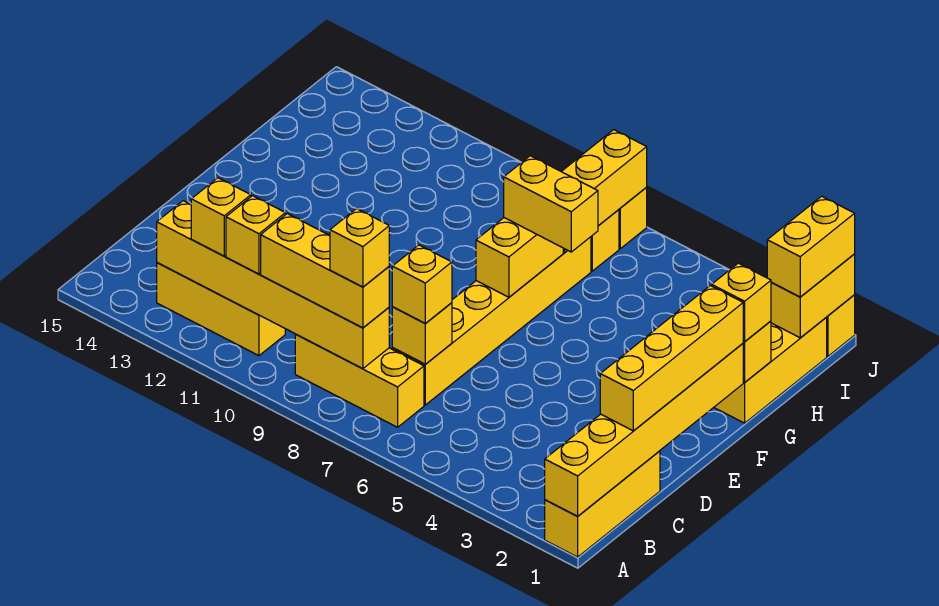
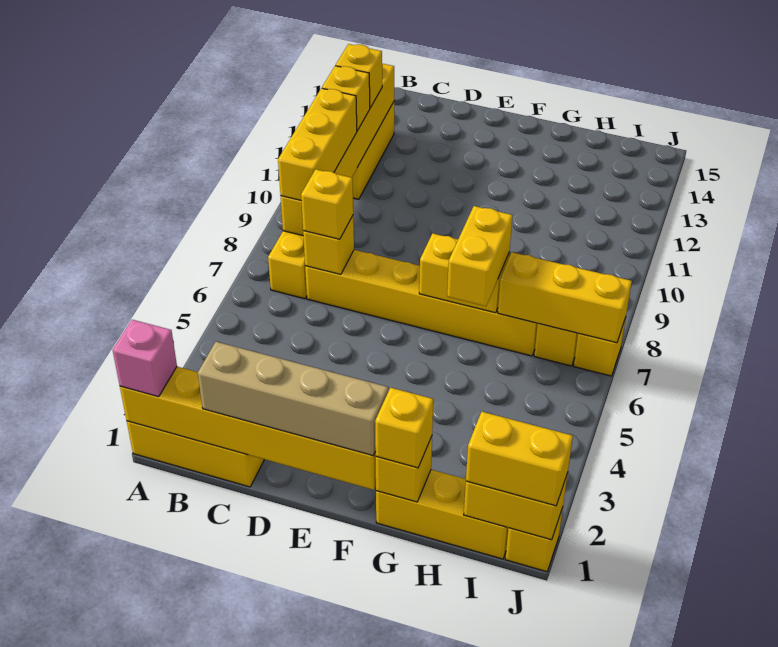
none -> pink 1x1 brick [113,320,177,397]
yellow 1x1 brick [330,208,389,287] -> none
yellow 1x4 brick [600,286,744,431] -> tan 1x4 brick [198,342,388,456]

